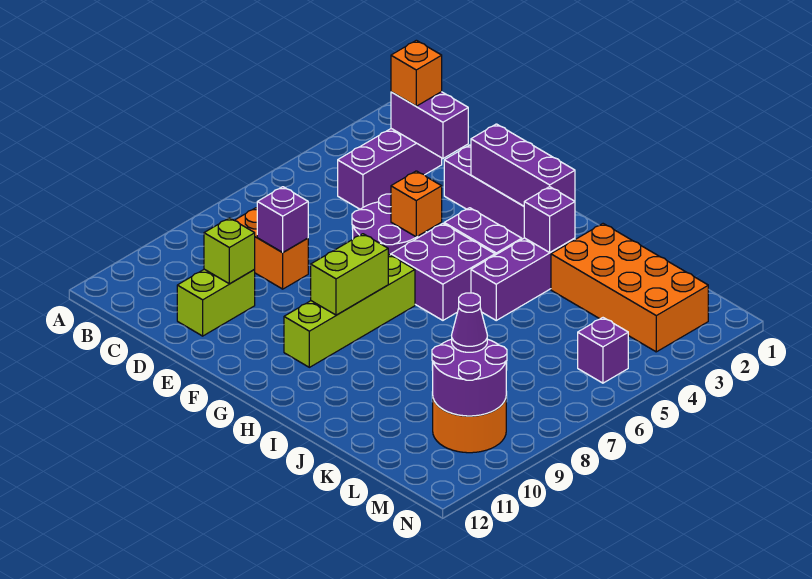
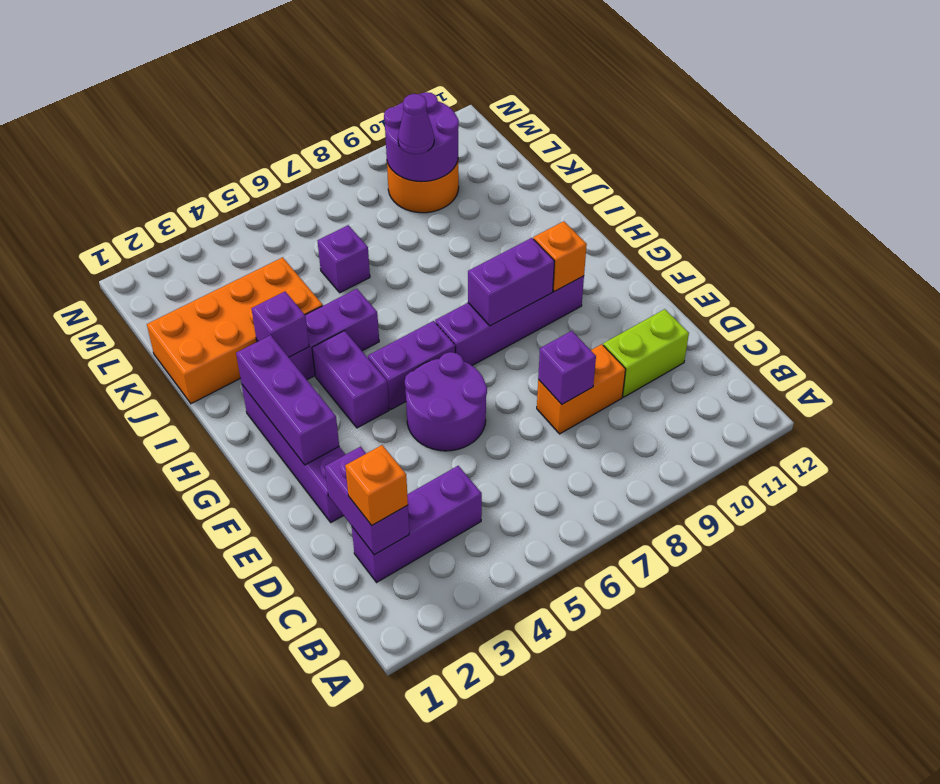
orange 1x2 brick [235,208,308,289] -> orange 1x2 brick turned to [537,344,626,434]
lime 1x1 brick [204,218,255,284] -> none
orange 1x1 brick [391,171,442,237] -> orange 1x1 brick moved to [533,221,587,291]
purple 2x2 brick [391,224,495,320] -> purple 1x2 brick [368,321,455,409]
lime 1x4 brick [284,255,415,367] -> purple 1x4 brick [435,276,584,365]
lime 1x2 brick [311,234,388,315] -> purple 1x2 brick [468,238,555,326]
orange 2x4 brick [551,224,708,352] -> orange 2x4 brick turned to [147,257,323,404]
purple 1x1 brick [578,318,628,383] -> purple 1x1 brick moved to [318,225,370,293]

